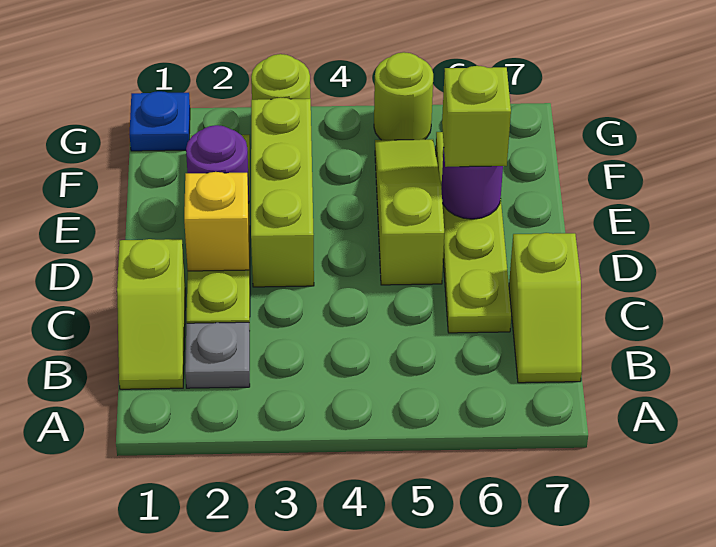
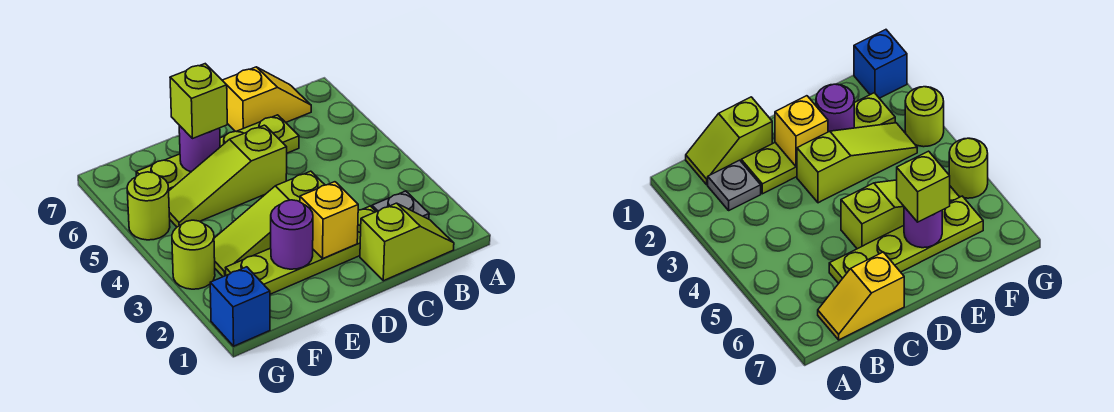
lime 1x2 slope [509,233,582,383] -> yellow 1x2 slope [222,67,311,131]
lime 1x3 brick [251,97,314,287] -> lime 1x3 slope [214,171,325,277]
blue 1x1 plate [130,91,190,151] -> blue 1x1 brick [210,267,270,346]

